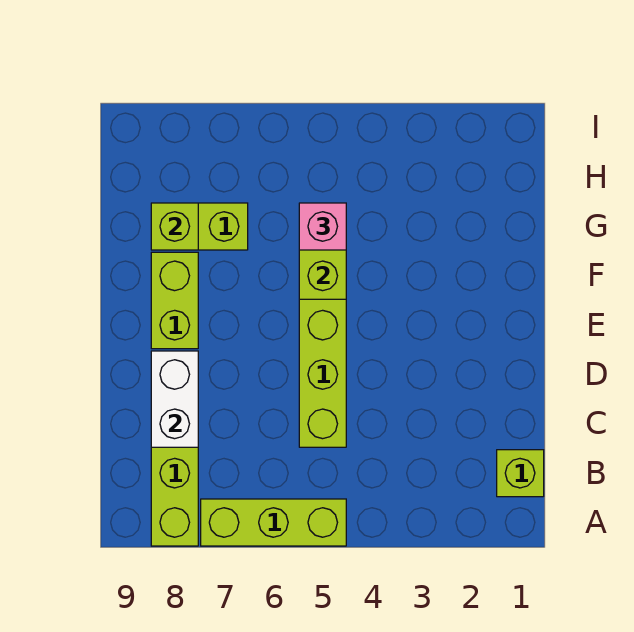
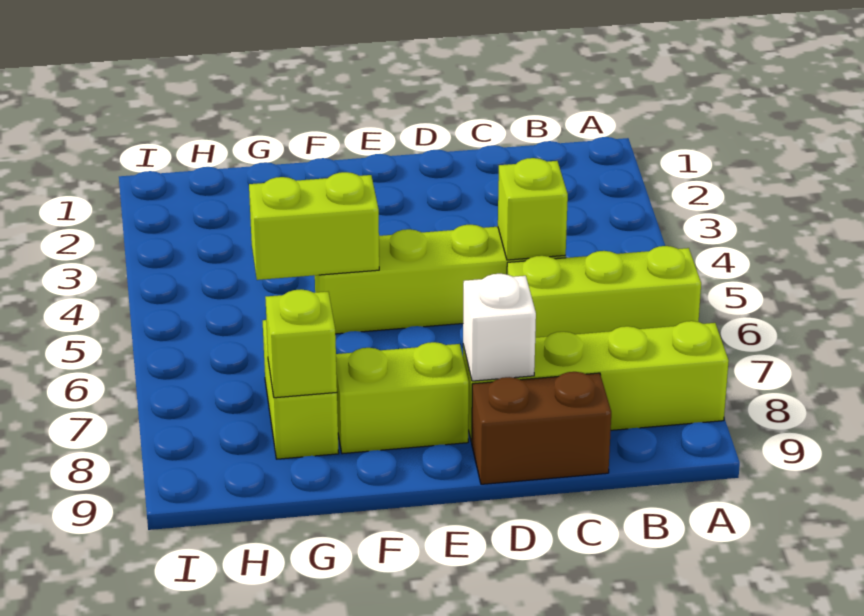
lime 1x3 brick [201,499,346,546] -> lime 1x3 brick turned to [507,246,701,338]
lime 1x1 brick [497,450,544,497] -> lime 1x1 brick moved to [498,158,568,260]
white 1x2 brick [151,351,198,447] -> white 1x1 brick [463,274,536,381]
none -> brown 1x2 brick [472,372,611,484]
pink 1x1 brick [299,203,346,250] -> none

